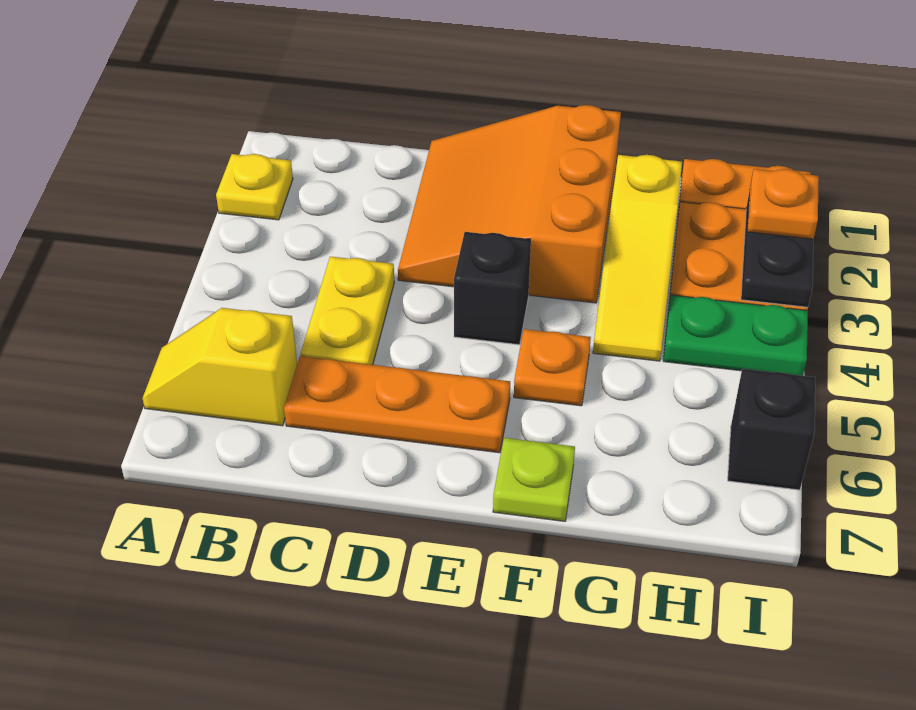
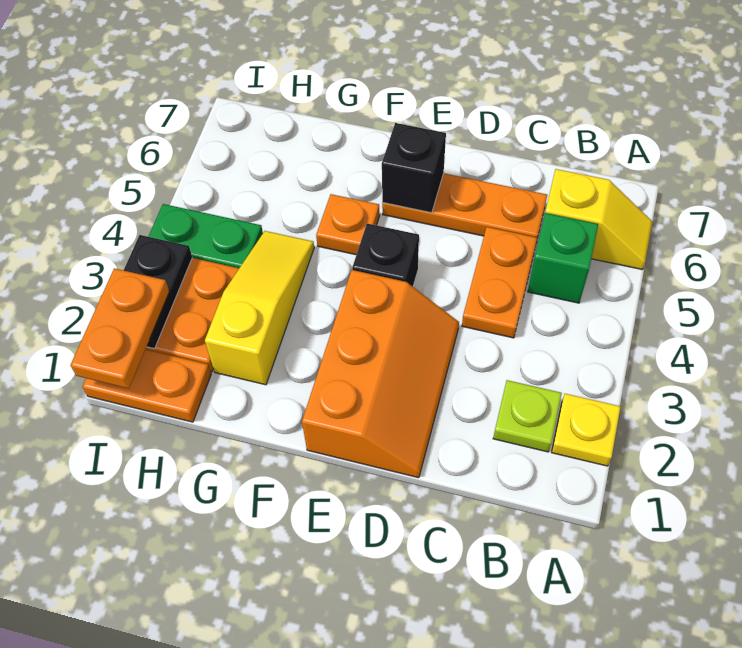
none -> green 1x1 brick [528,213,598,303]
yellow 1x2 plate [301,257,394,365] -> orange 1x2 plate [462,227,537,338]
orange 3x3 slope [398,105,621,303] -> orange 2x3 slope [302,270,459,478]
lime 1x1 plate [493,438,575,521] -> lime 1x1 plate moved to [493,380,562,452]
orange 1x1 plate [747,169,819,239] -> orange 1x2 plate [71,268,169,389]
black 1x1 brick [728,369,815,490] -> black 1x1 brick moved to [382,123,446,213]

